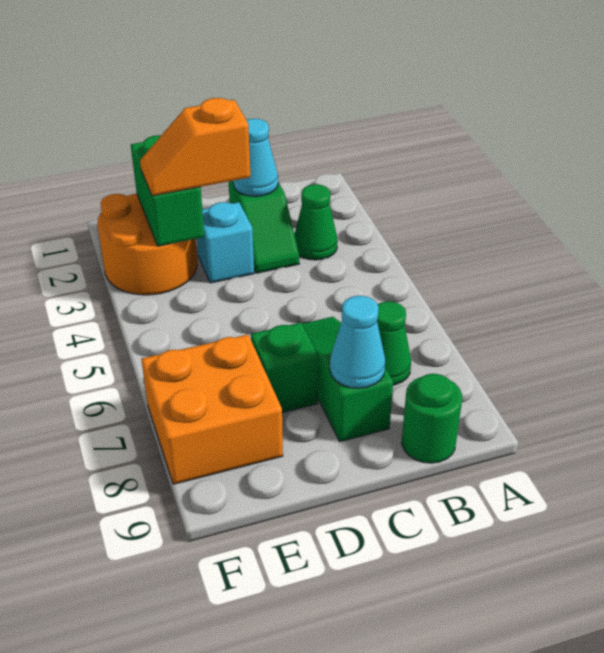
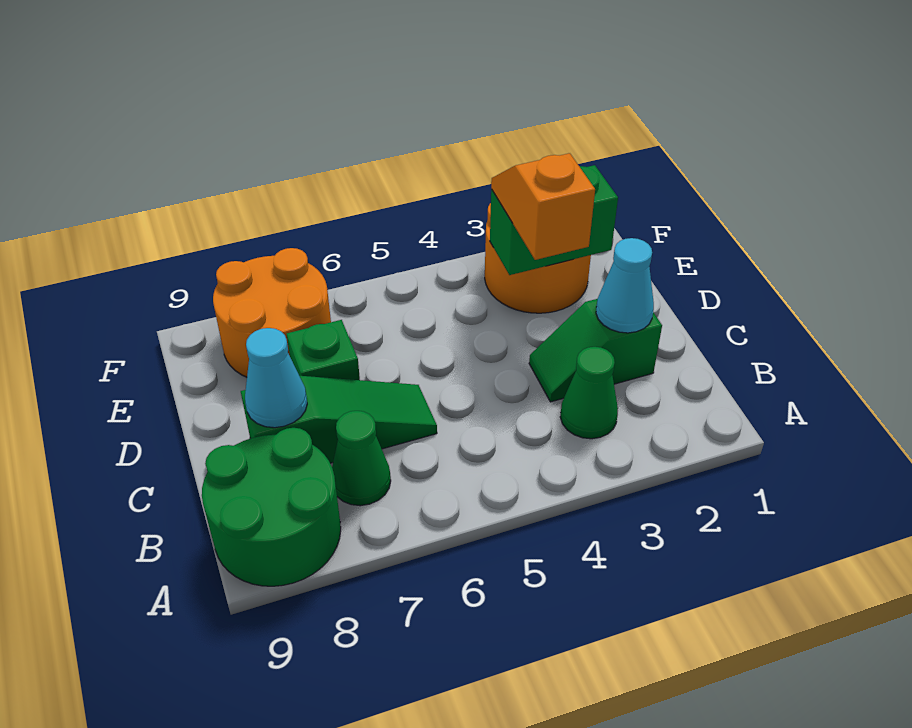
green 1x1 round brick [402,374,462,463] -> green 2x2 round brick [202,428,341,586]
cyan 1x1 brick [197,202,254,283] -> none
orange 2x2 brick [141,335,283,484] -> orange 2x2 round brick [213,248,331,377]

